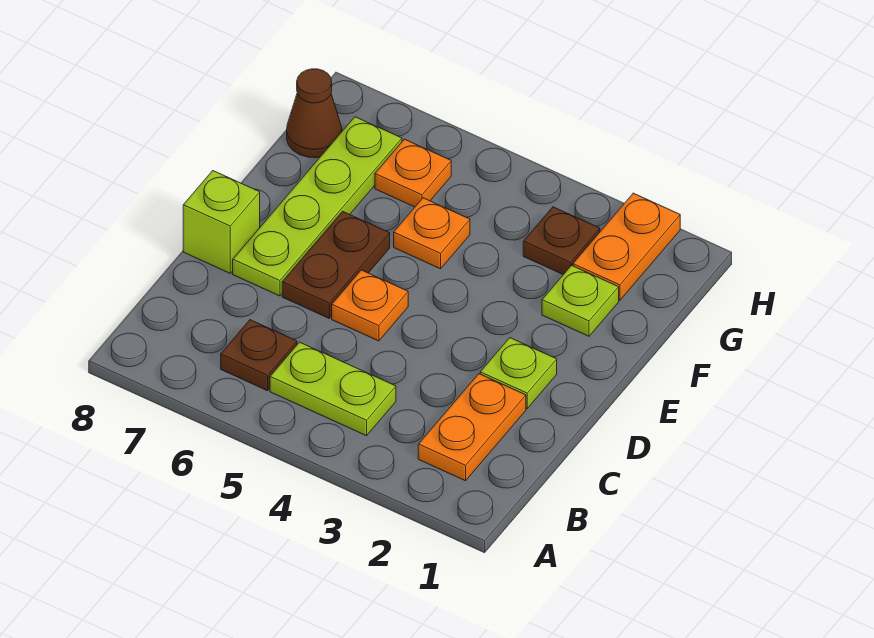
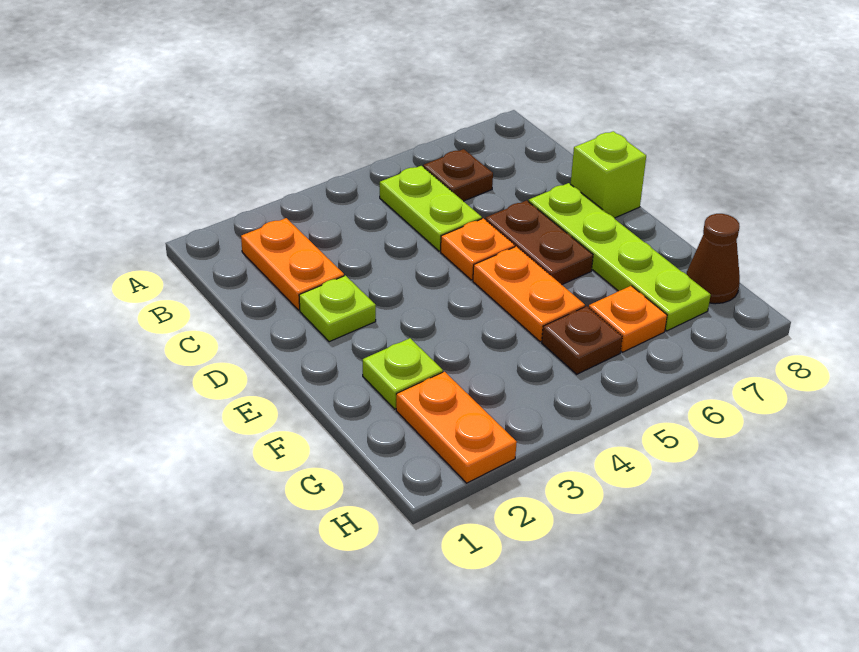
lime 1x2 plate [270,342,396,436] -> lime 1x2 plate turned to [380,166,482,251]
orange 1x1 plate [394,198,470,269] -> orange 1x2 plate [473,246,585,342]
brown 1x1 plate [523,207,600,275] -> brown 1x1 plate moved to [542,306,622,374]

